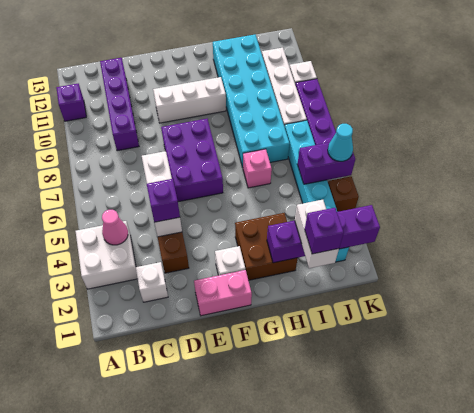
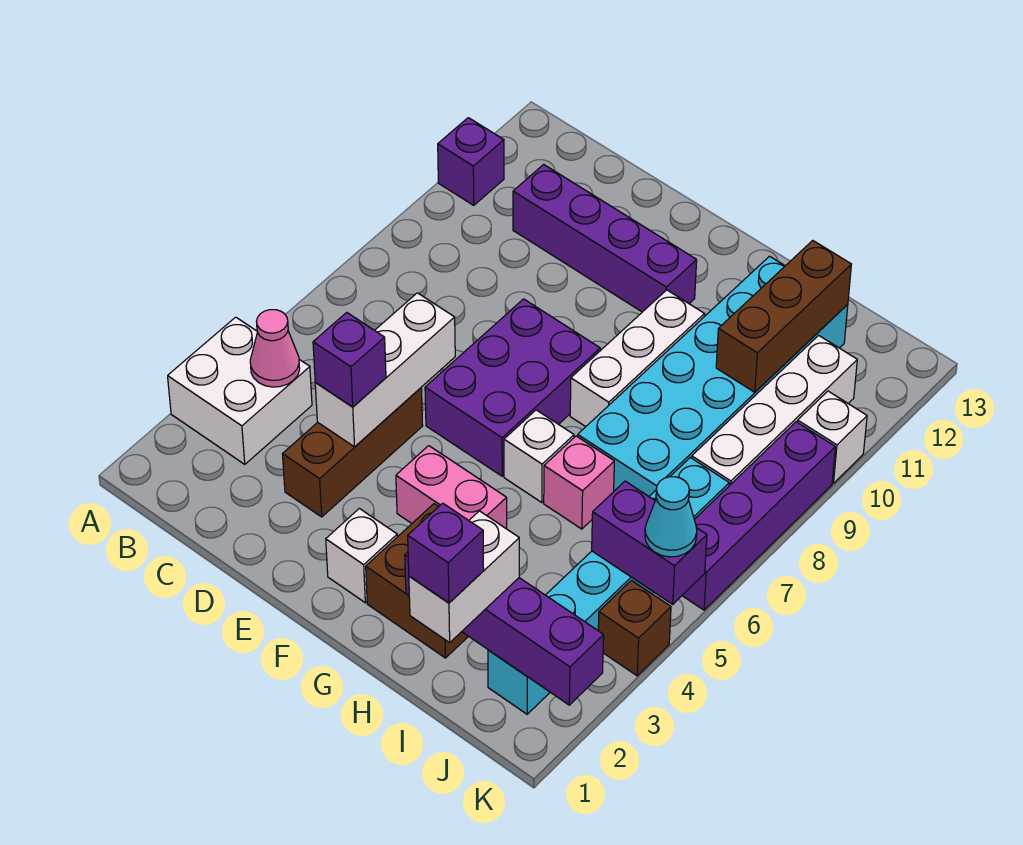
white 1x1 brick [136,262,168,302] -> white 1x1 brick moved to [504,410,574,503]
purple 1x4 brick [100,58,139,151] -> purple 1x4 brick turned to [513,164,697,312]
pink 1x2 brick [194,270,252,316] -> pink 1x2 brick moved to [396,446,507,529]
white 1x3 brick [153,77,226,123] -> white 1x3 brick turned to [570,290,705,427]
none -> brown 1x3 brick [716,241,851,392]

